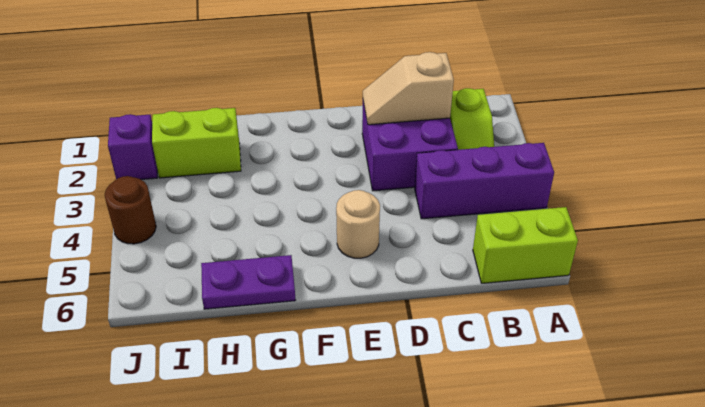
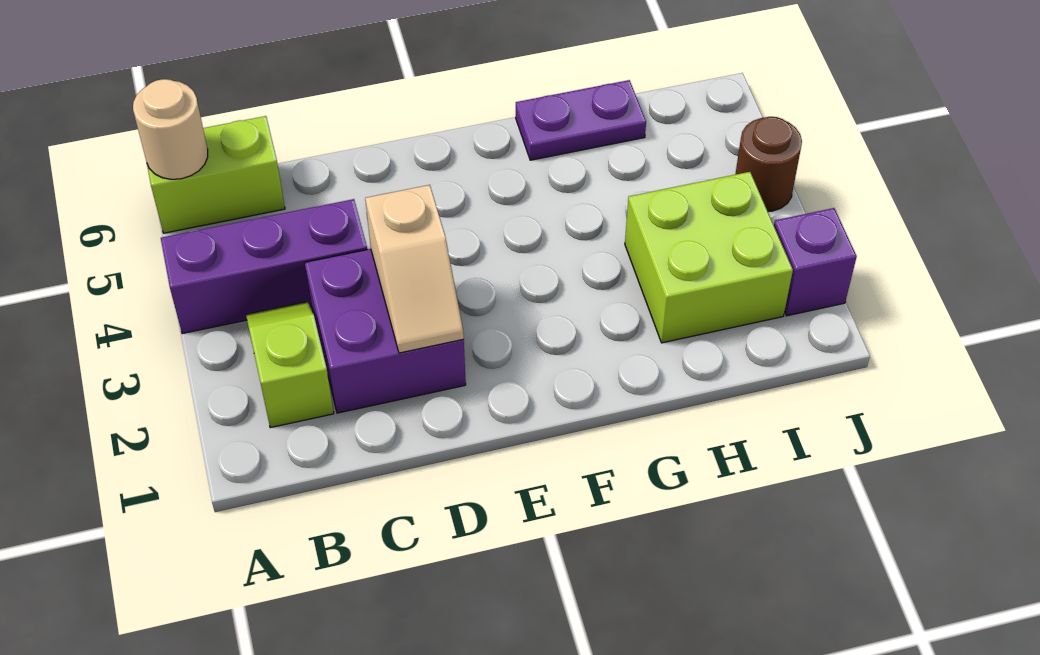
tan 1x2 slope [363,52,454,125] -> tan 1x2 slope turned to [365,185,464,353]
tan 1x1 round brick [336,190,380,258] -> tan 1x1 round brick moved to [133,79,208,179]
lime 1x2 brick [152,108,241,178] -> lime 2x2 brick [625,172,793,343]

